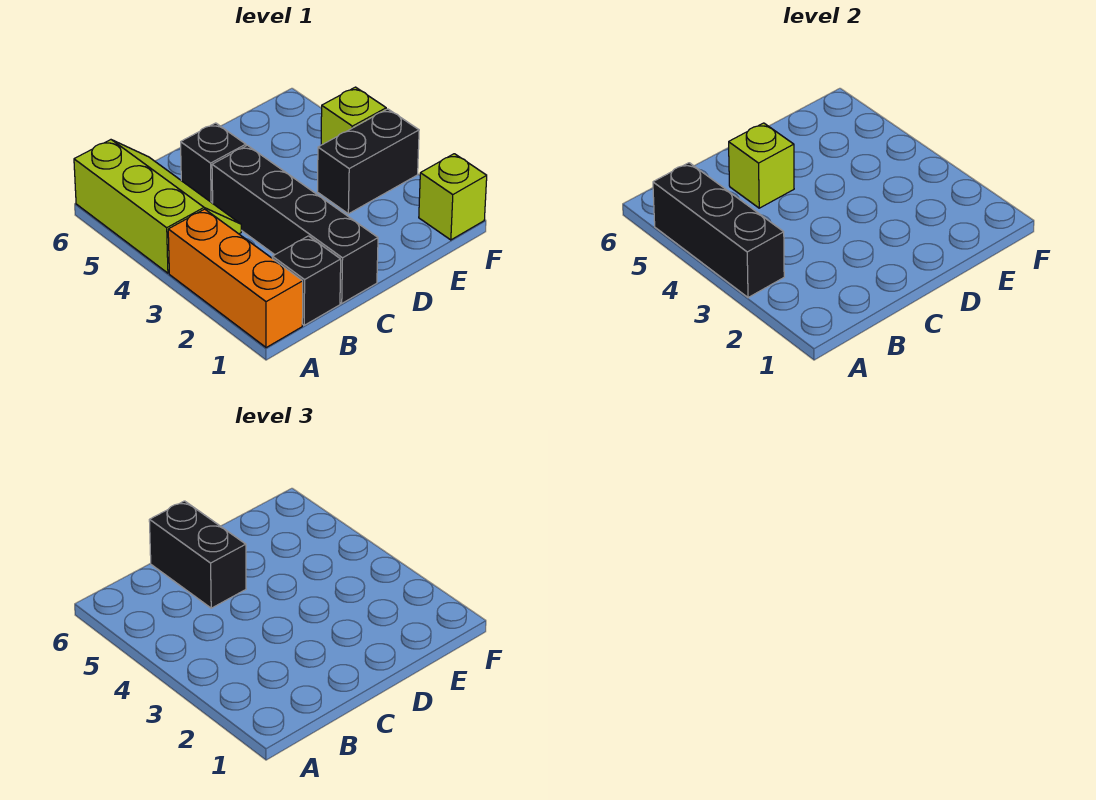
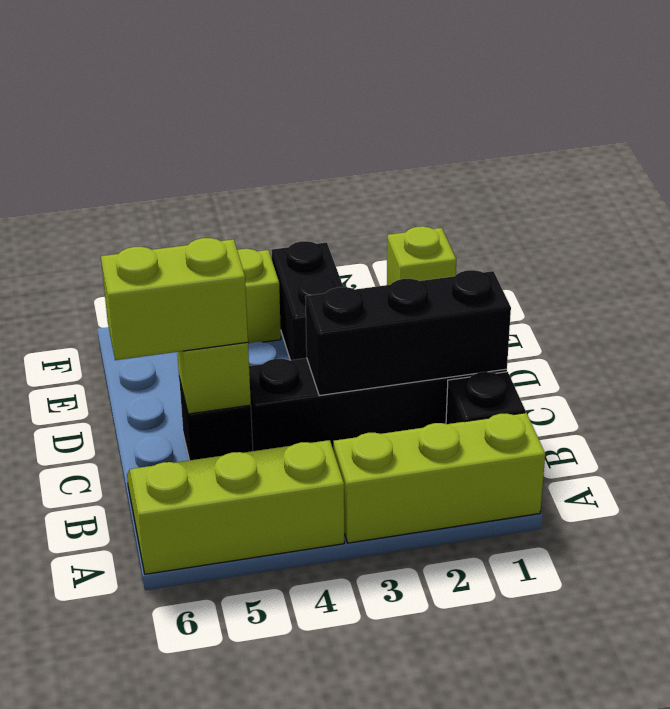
orange 1x3 brick [168,209,303,348] -> lime 1x3 brick [334,413,545,543]
black 1x3 brick [653,163,784,298] -> black 1x3 brick moved to [305,270,511,396]
black 1x2 brick [149,501,246,608] -> lime 1x2 brick [101,238,248,360]

